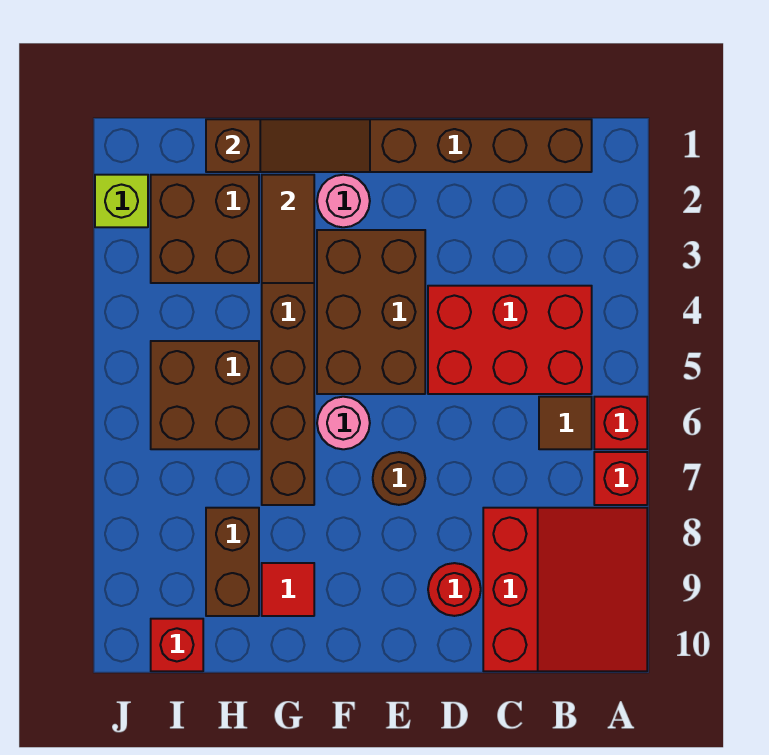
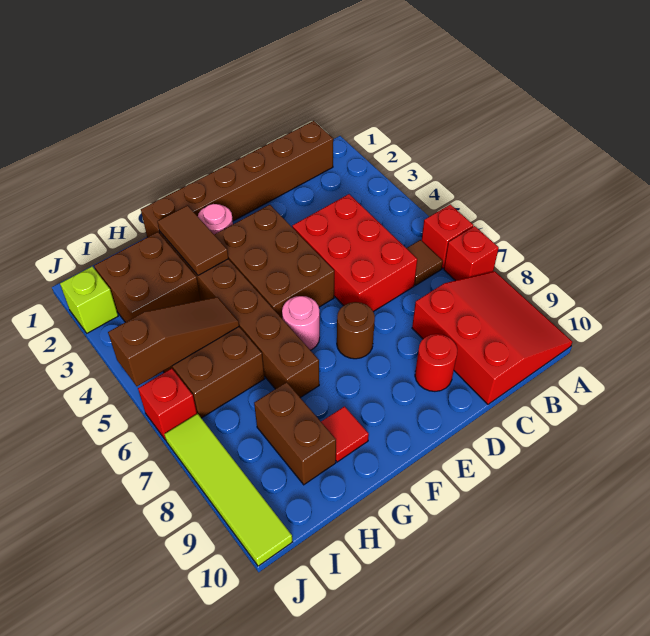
red 2x3 brick [428,286,592,394] -> red 2x3 brick turned to [292,194,417,312]
brown 1x3 slope [206,119,370,172] -> brown 1x3 slope moved to [108,297,239,386]
red 1x1 brick [151,619,203,671] -> red 1x1 brick moved to [138,368,197,440]
none -> lime 1x4 tile [164,414,292,566]

